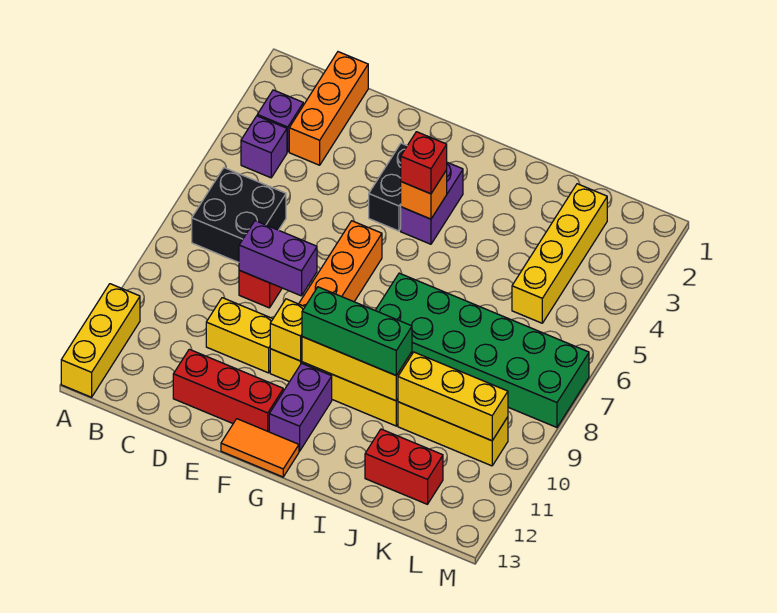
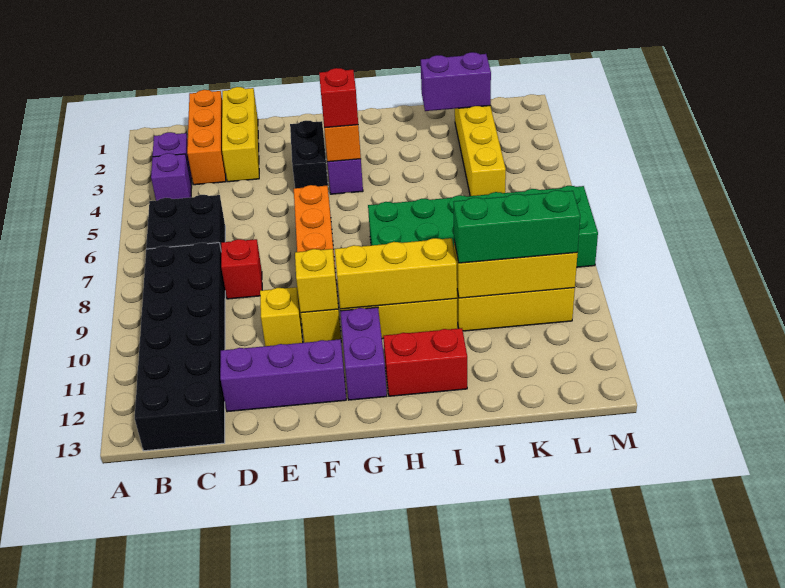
yellow 1x3 brick [61,284,140,397] -> yellow 1x3 brick moved to [222,87,259,182]
none -> black 2x6 brick [135,243,225,451]
purple 1x2 brick [239,221,317,296] -> purple 1x2 brick moved to [421,52,491,111]
yellow 1x2 brick [206,298,273,373] -> yellow 1x1 brick [260,287,303,346]
red 1x3 brick [173,349,283,432] -> purple 1x3 brick [220,339,346,412]
orange 1x2 tile [221,419,299,477] -> none
green 1x3 brick [302,287,412,376] -> green 1x3 brick moved to [454,190,580,263]
red 1x2 brick [365,429,443,504] -> red 1x2 brick moved to [383,328,467,396]

